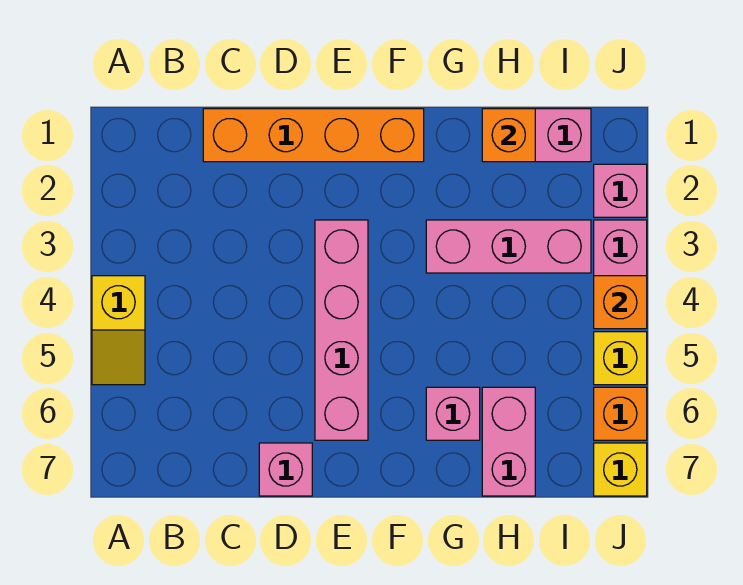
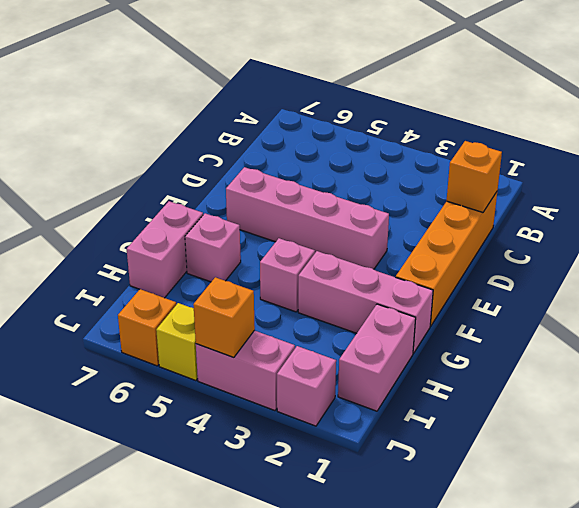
yellow 1x2 slope [92,276,145,385] -> none
pink 1x1 brick [259,443,312,496] -> pink 1x1 brick moved to [260,238,315,312]
pink 1x3 brick [426,220,591,273] -> pink 1x3 brick turned to [298,251,433,353]
orange 1x1 brick [482,109,535,162] -> orange 1x1 brick moved to [447,141,502,212]
pink 1x2 brick [482,387,535,496] -> pink 1x2 brick turned to [127,201,203,298]
yellow 1x1 brick [594,443,647,496] -> none

